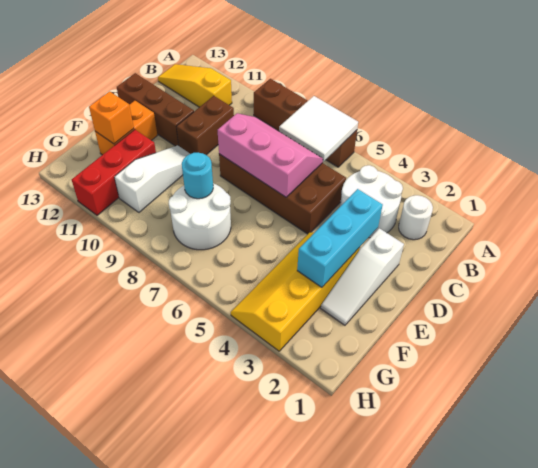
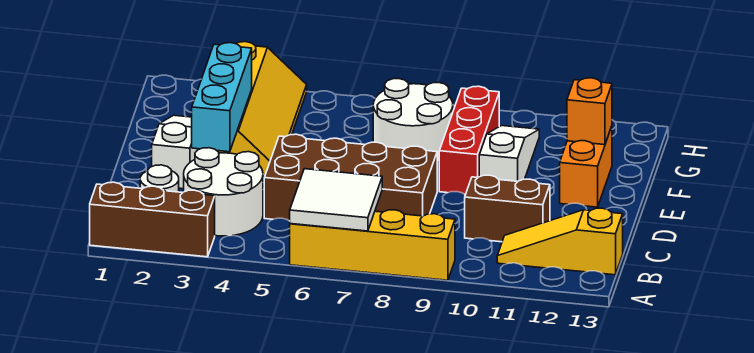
brown 1x4 brick [254,79,357,167] -> yellow 1x4 brick [290,210,455,280]
yellow 1x3 slope [158,64,232,107] -> yellow 1x3 slope turned to [497,208,623,275]
pink 2x3 slope [218,113,323,197] -> none
brown 1x2 brick [176,96,234,155] -> brown 1x2 brick turned to [465,175,550,242]
brown 1x3 brick [117,73,194,146] -> brown 1x3 brick moved to [90,182,215,257]
white 1x3 slope [114,145,190,212] -> white 1x3 slope turned to [479,126,539,181]
cyan 1x1 round brick [182,153,213,199] -> none
red 1x3 brick [72,130,156,215] -> red 1x3 brick moved to [439,86,499,194]

